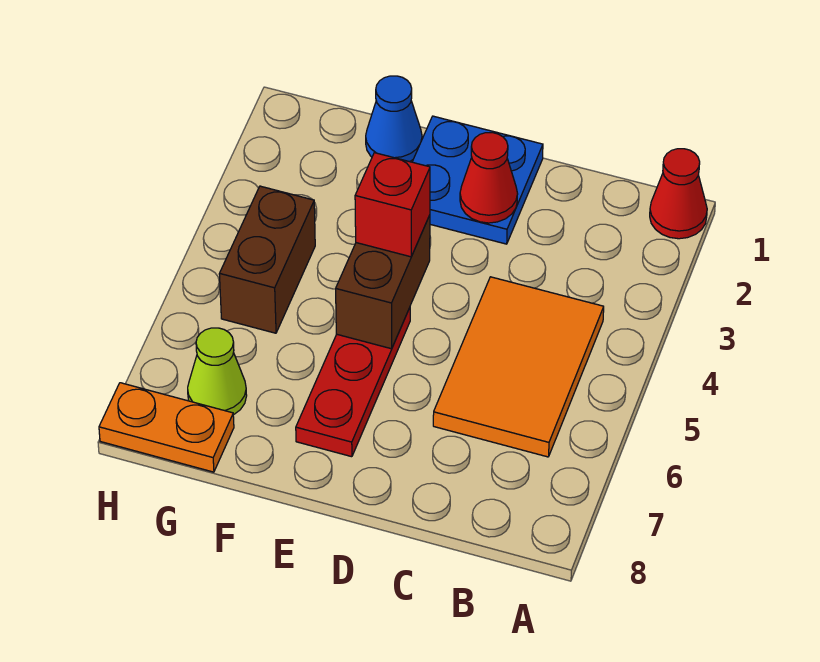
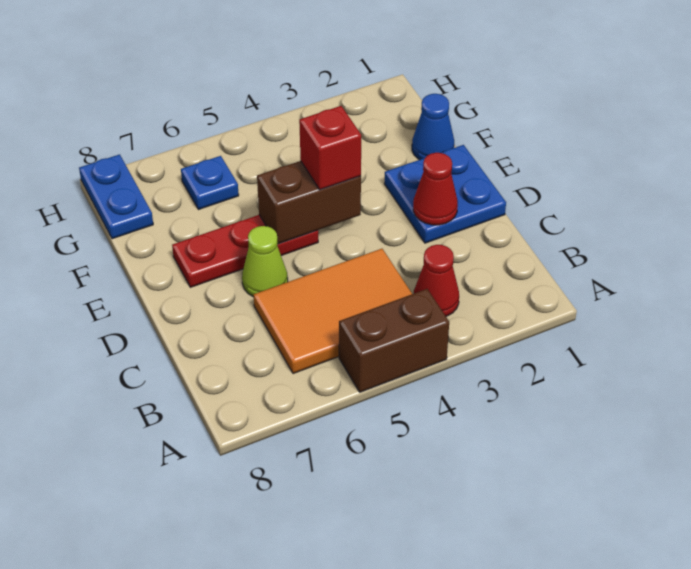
red 1x1 cone [650,149,707,239] -> red 1x1 cone moved to [414,245,459,316]
brown 1x2 brick [219,186,315,333] -> brown 1x2 brick moved to [339,289,449,392]
none -> blue 1x1 plate [181,156,239,210]
lime 1x1 cone [188,328,247,415] -> lime 1x1 cone moved to [242,226,288,297]
orange 1x2 plate [99,383,234,472] -> blue 1x2 plate [79,154,153,239]

